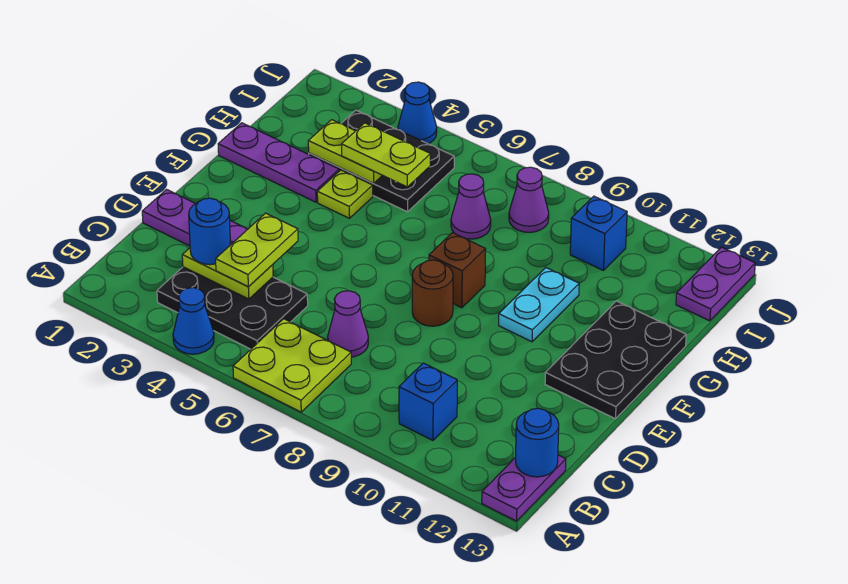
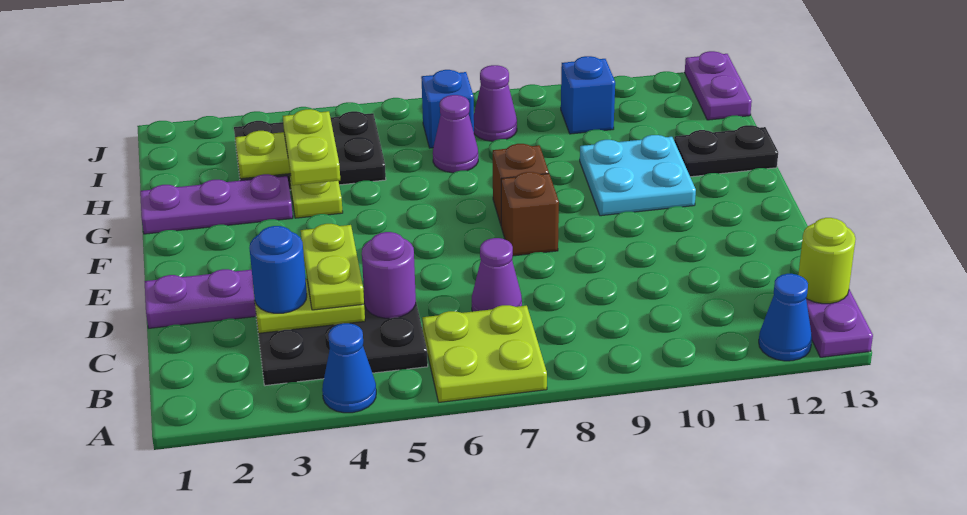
blue 1x1 brick [399,363,457,440] -> blue 1x1 brick moved to [421,70,474,148]
blue 1x1 round brick [516,408,559,477] -> lime 1x1 round brick [798,218,856,304]
none -> purple 1x1 round brick [362,232,416,318]
brown 1x1 round brick [412,260,453,326] -> brown 1x1 brick [501,172,559,256]
black 2x3 plate [545,301,686,419] -> black 1x2 plate [674,125,778,177]
cyan 1x2 plate [499,268,579,342] -> cyan 2x2 plate [580,135,696,216]
lime 1x2 plate [341,123,430,187] -> lime 1x2 plate turned to [283,109,340,185]
blue 1x1 cone [398,82,437,144] -> blue 1x1 cone moved to [759,274,812,361]

